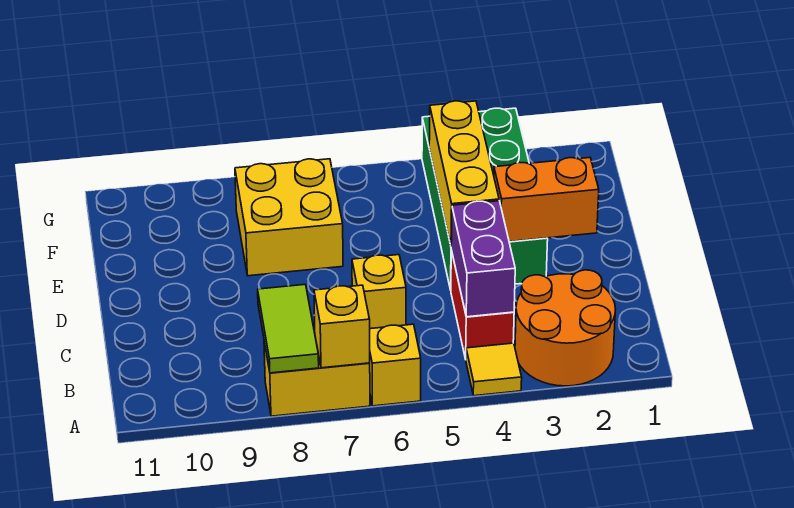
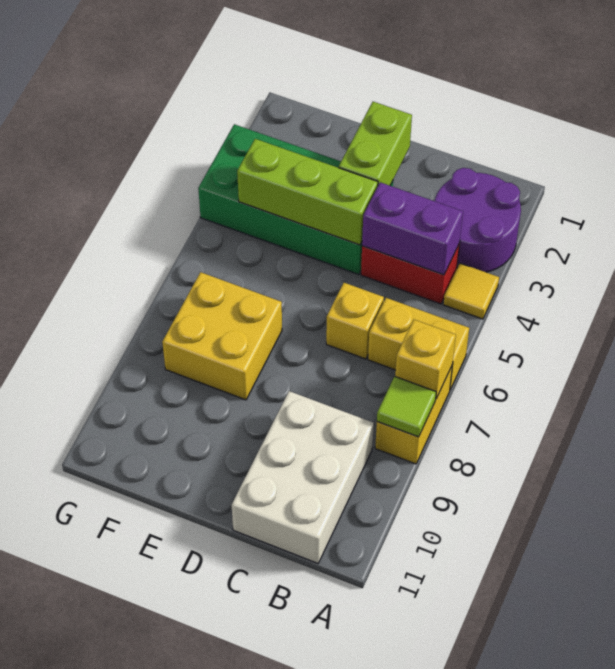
orange 2x2 round brick [515,270,615,386] -> purple 2x2 round brick [435,168,521,272]
yellow 1x1 brick [370,324,421,406] -> yellow 1x2 brick [368,298,469,389]
lime 1x2 tile [258,285,319,373] -> lime 1x1 tile [377,377,436,437]
none -> white 2x3 brick [232,391,374,563]
orange 1x2 brick [494,158,599,242] -> lime 1x2 brick [339,102,412,186]
yellow 1x3 brick [429,101,499,245] -> lime 1x3 brick [237,139,378,245]

